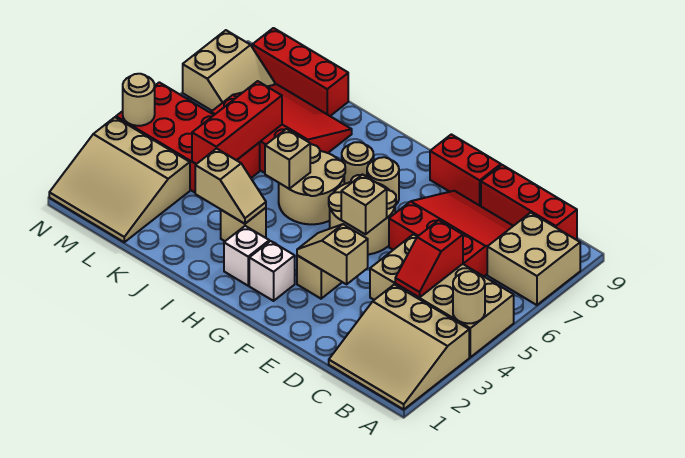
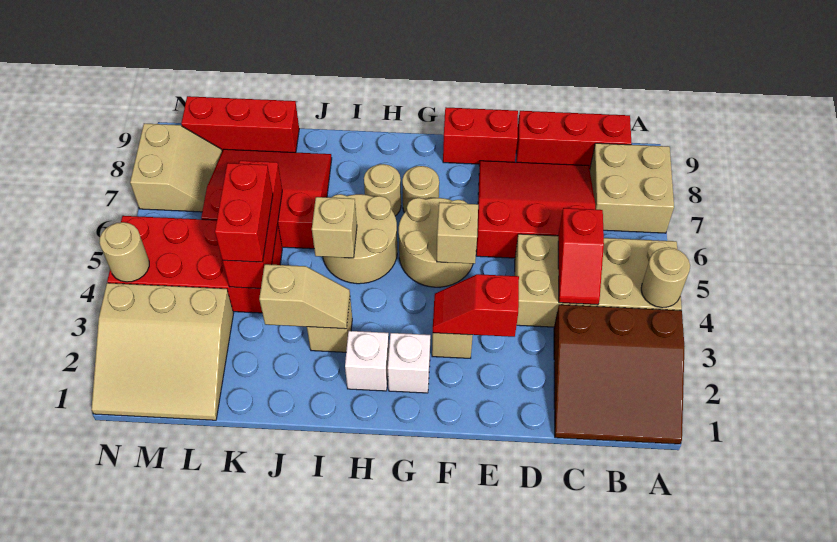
tan 3x3 slope [329,284,469,409] -> brown 3x3 slope [554,305,684,444]
tan 1x2 slope [297,224,368,284] -> red 1x2 slope [433,274,519,337]
none -> red 1x2 brick [215,163,273,262]

